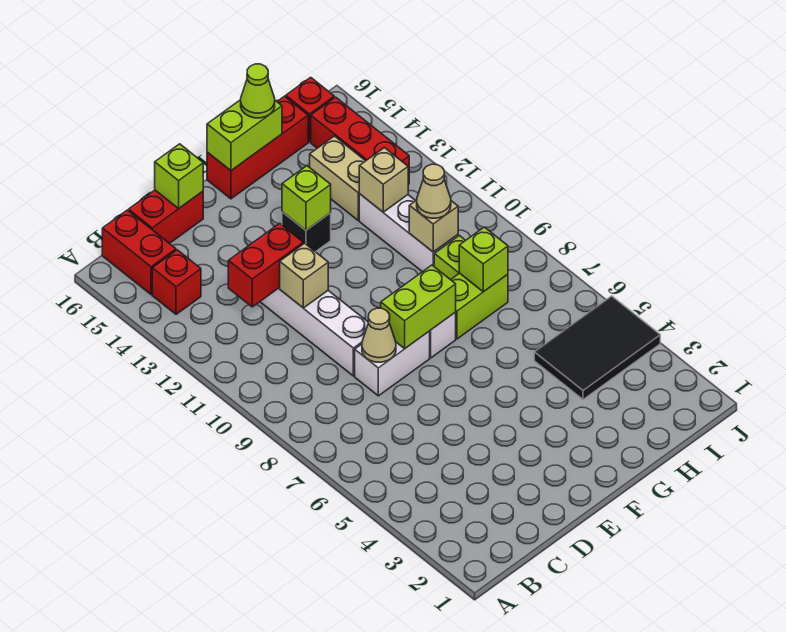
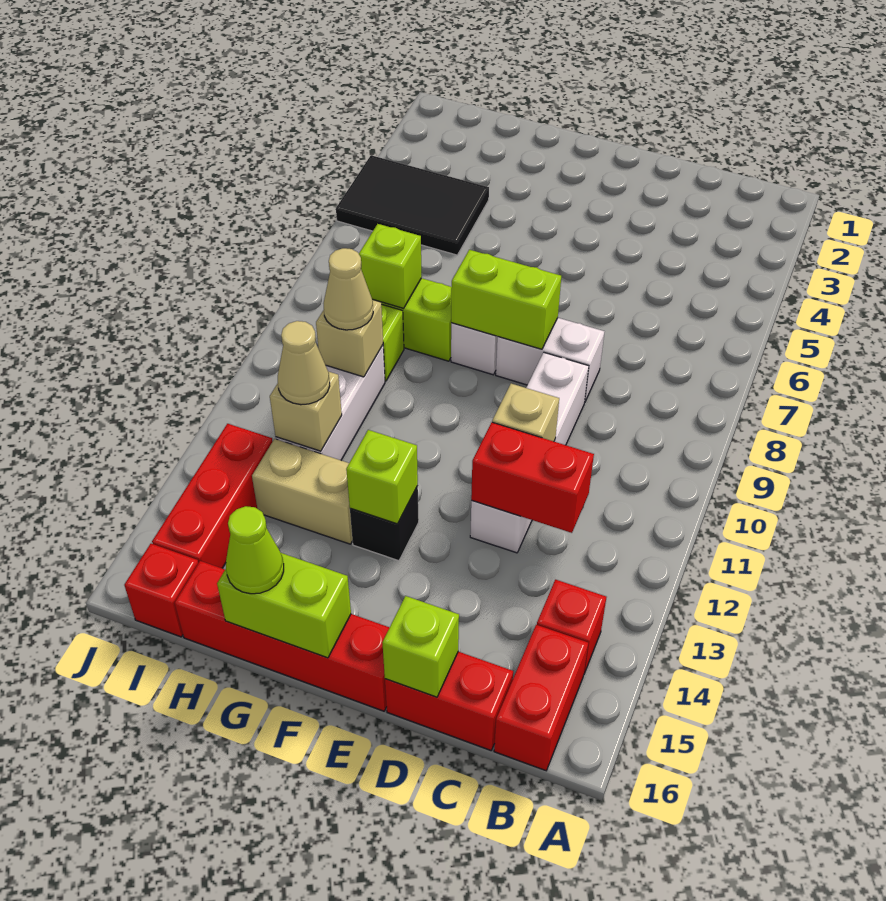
tan 1x1 cone [362,308,396,362] -> tan 1x1 cone moved to [278,321,330,405]
red 1x3 brick [207,96,308,199] -> red 1x4 brick [175,561,390,711]
tan 1x2 brick [310,136,365,220] -> tan 1x2 brick turned to [252,439,352,544]

